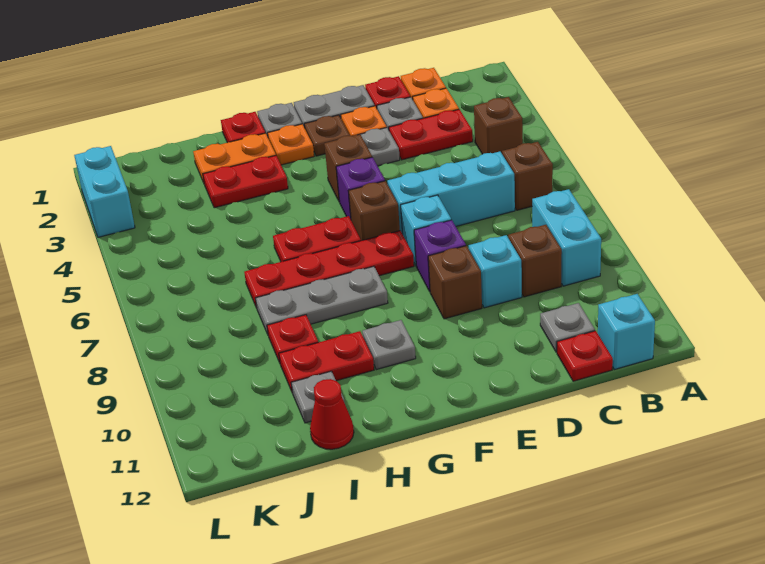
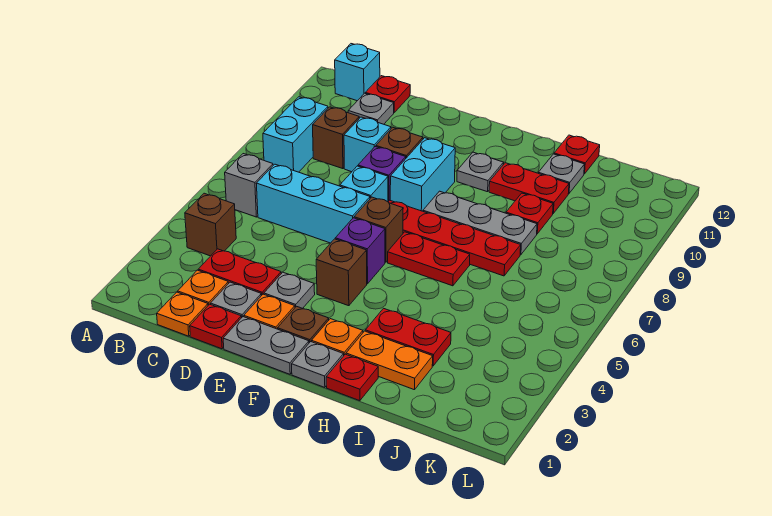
brown 1x1 brick [502,142,553,210] -> grey 1x1 brick [225,154,273,217]
red 1x1 cone [310,379,354,449] -> red 1x1 plate [554,135,600,174]
cyan 1x2 brick [74,146,135,237] -> cyan 1x2 brick moved to [390,138,455,211]

